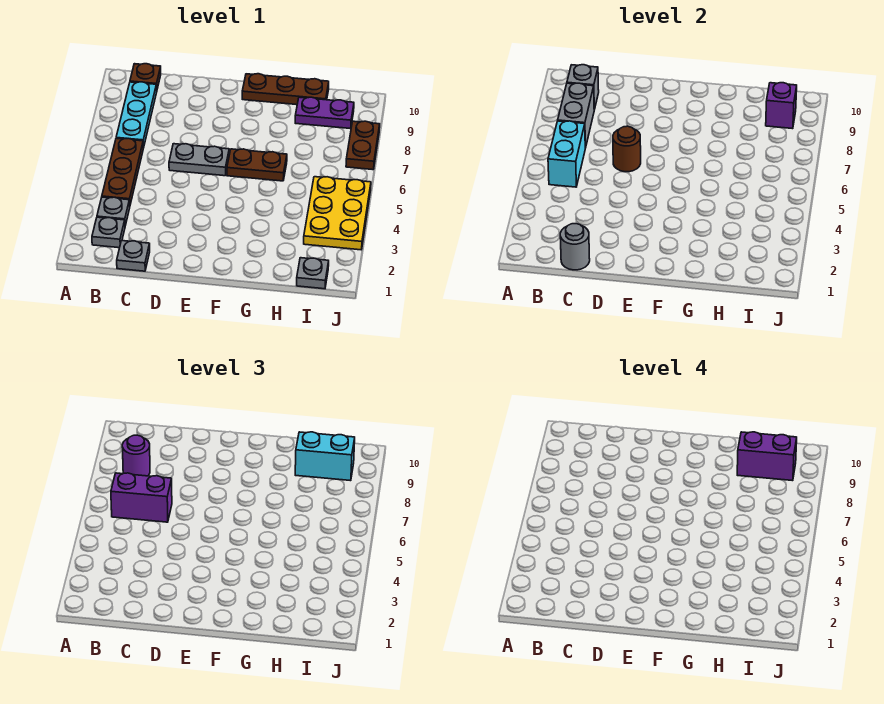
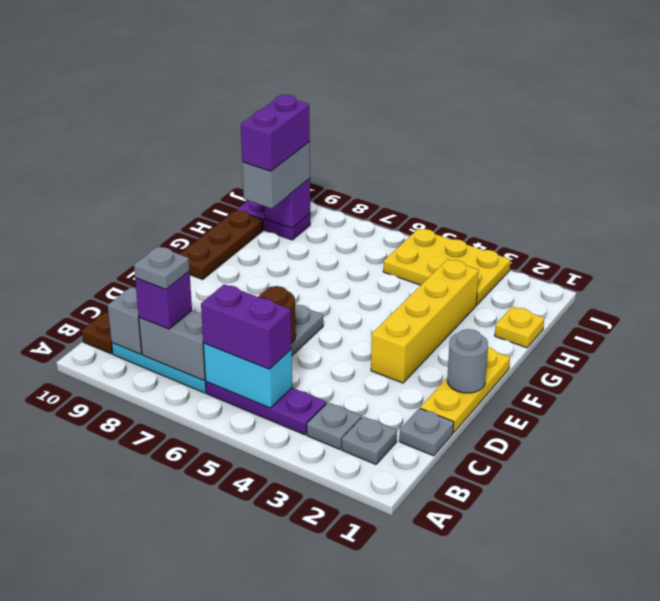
brown 1x3 plate [102,138,143,204] -> purple 1x3 plate [206,382,326,435]
purple 1x2 brick [111,473,172,522] -> purple 1x2 brick turned to [201,284,291,369]
purple 1x1 round brick [122,435,150,476] -> purple 1x1 brick [135,272,192,329]
grey 1x1 round brick [560,224,590,270] -> grey 1x1 round brick moved to [447,329,488,393]
none -> yellow 1x3 plate [420,347,510,433]
none -> yellow 1x4 brick [371,259,479,383]
brown 1x2 plate [227,149,287,181] -> none
none -> yellow 1x1 plate [495,307,544,348]
purple 1x2 plate [295,97,354,129] -> purple 1x2 plate turned to [237,201,310,240]
cyan 1x2 brick [295,432,355,481] -> grey 1x2 brick [242,142,310,208]
grey 1x1 plate [297,258,329,289] -> grey 1x1 plate moved to [134,247,189,290]
brown 1x2 plate [346,121,380,170] -> none

